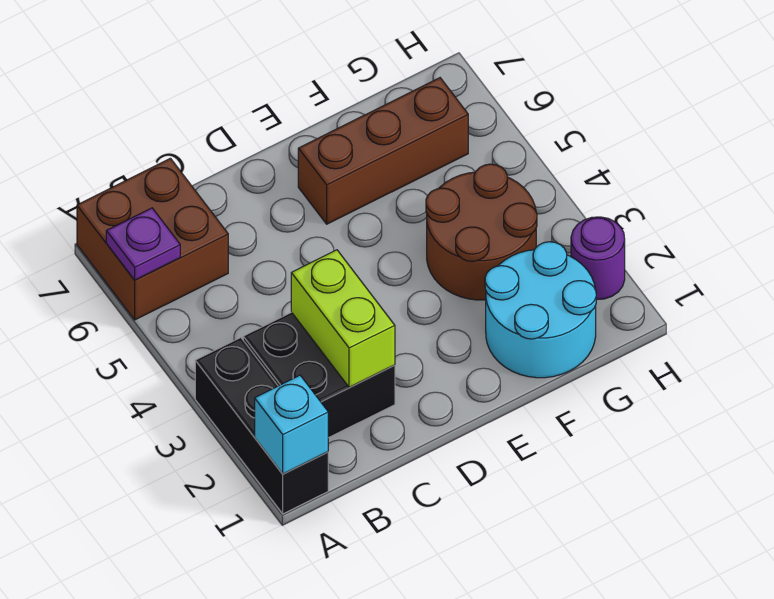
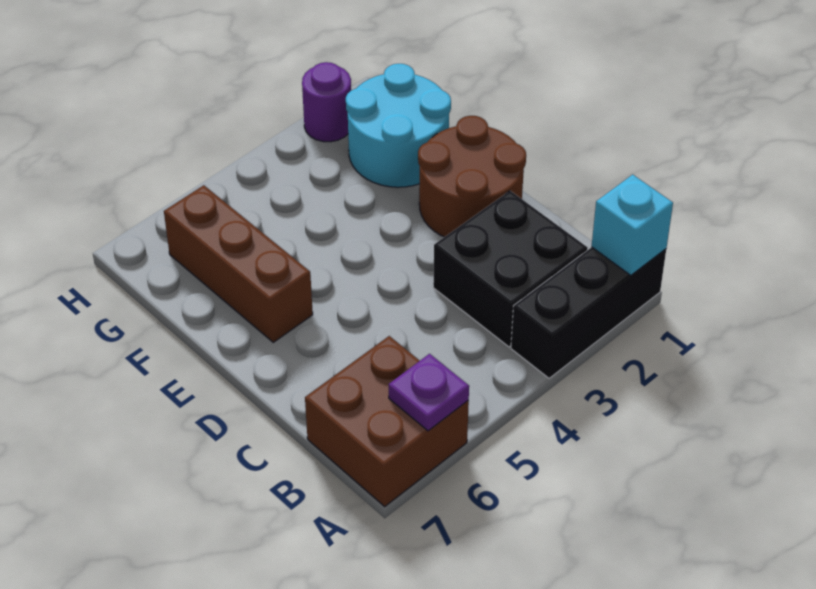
lime 1x2 brick [291,250,395,387] -> none
brown 2x2 round brick [426,164,537,300] -> brown 2x2 round brick moved to [418,116,526,237]

